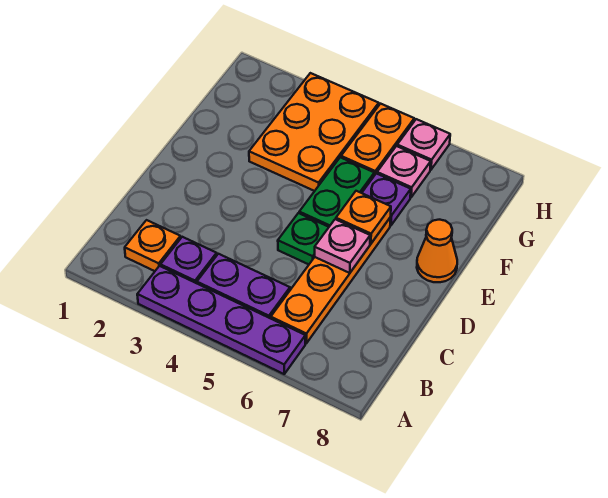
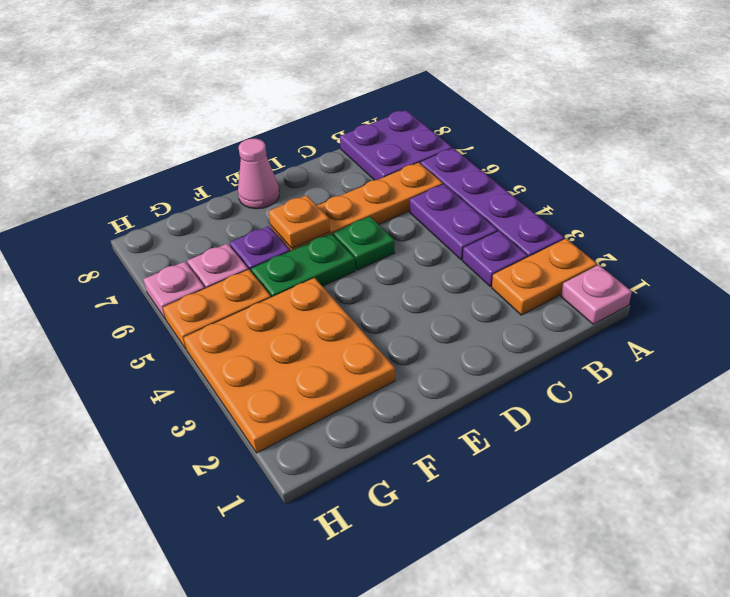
none -> purple 2x2 plate [340,110,452,180]
orange 1x1 plate [125,220,181,271] -> orange 1x2 plate [492,239,597,315]
pink 1x1 plate [315,219,370,273] -> pink 1x1 plate moved to [561,265,632,324]
orange 1x1 cone [417,220,457,282] -> pink 1x1 cone [238,139,279,209]
orange 2x3 plate [249,73,379,191] -> orange 3x3 plate [184,278,395,453]

